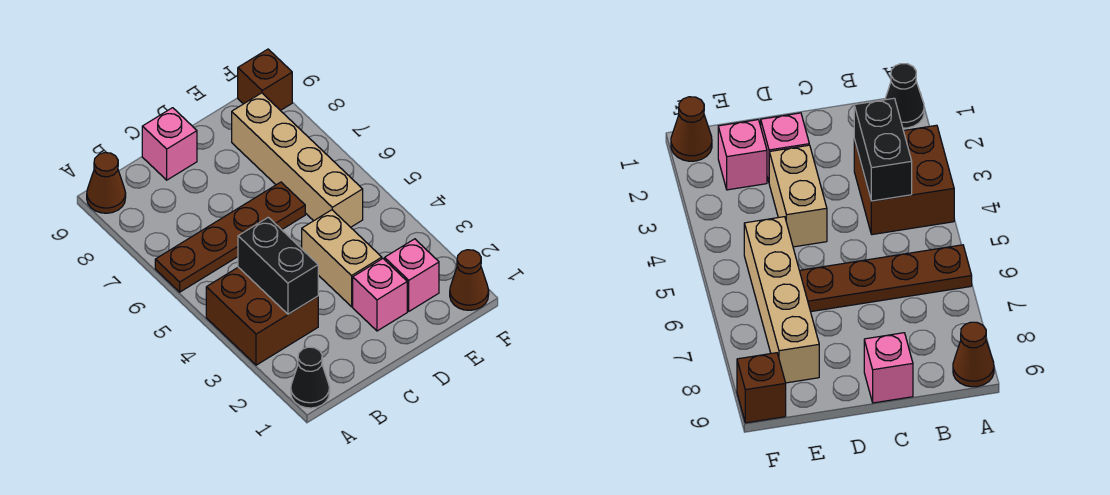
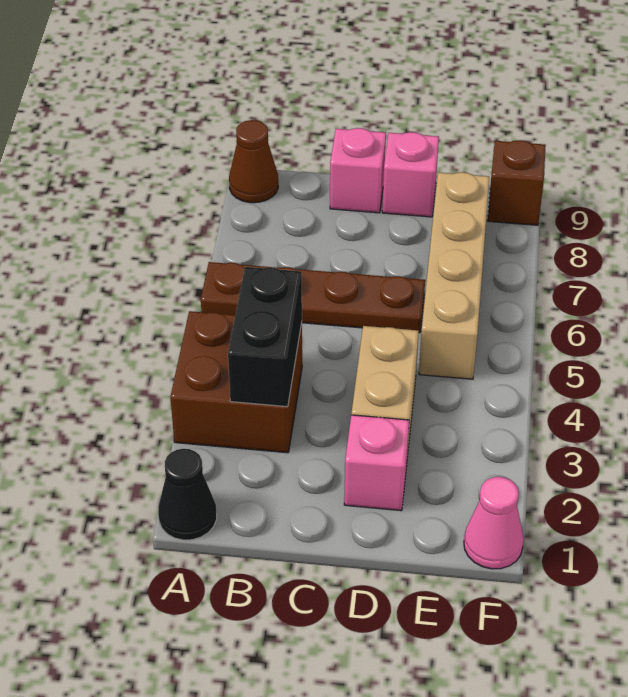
pink 1x1 brick [385,239,439,311] -> pink 1x1 brick moved to [382,132,439,217]
brown 1x1 cone [450,250,489,310] -> pink 1x1 cone [464,477,524,569]

